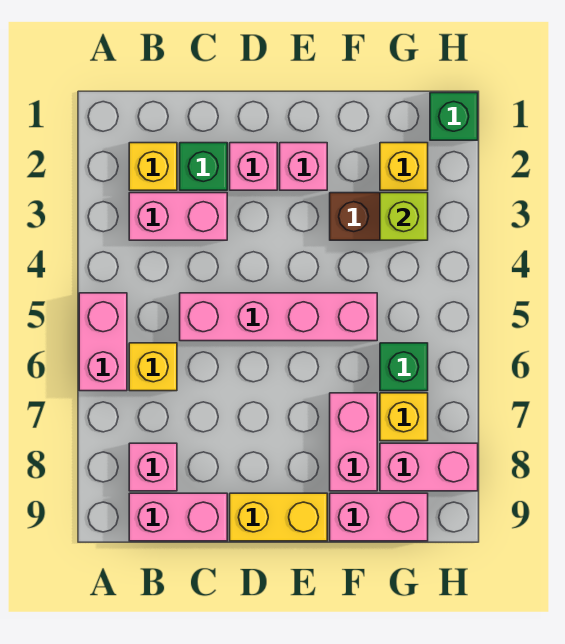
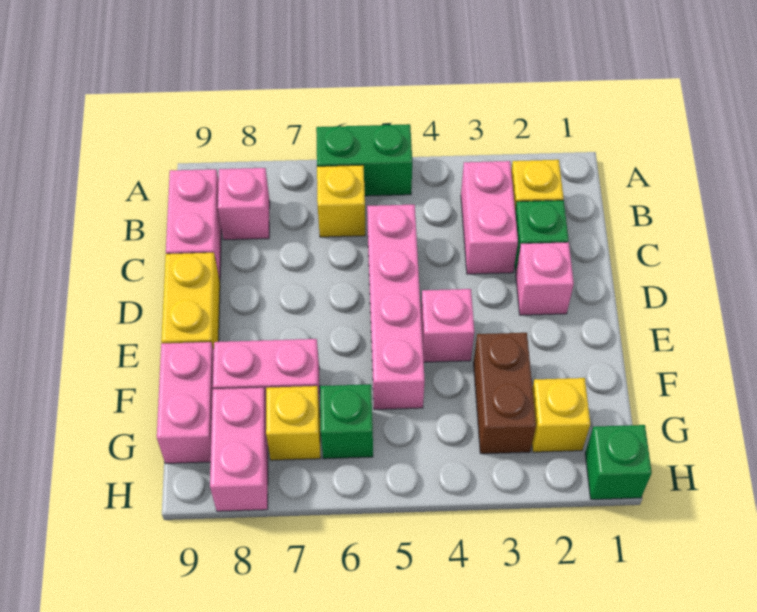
pink 1x2 brick [79,293,127,391] -> green 1x2 brick [316,124,412,196]
pink 1x1 brick [280,143,327,190] -> pink 1x1 brick moved to [421,289,474,362]
lime 1x1 brick [380,193,428,240] -> none

